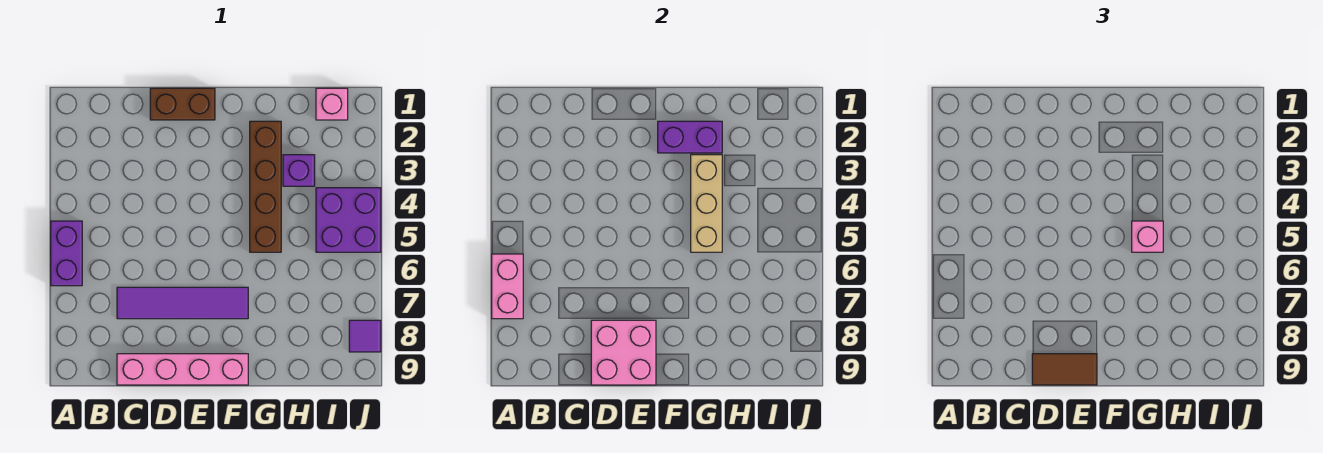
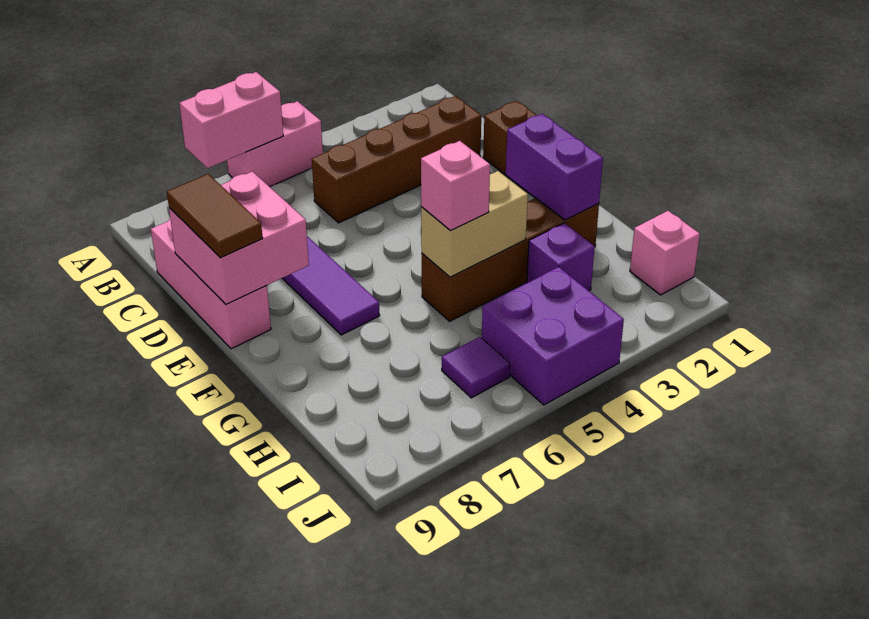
purple 1x2 brick [51,221,82,286] -> pink 1x2 brick [227,101,323,187]
none -> brown 1x4 brick [312,96,481,223]
pink 1x4 brick [117,354,248,385] -> pink 1x3 brick [151,219,271,349]
tan 1x3 brick [691,155,722,252] -> tan 1x2 brick [421,171,528,277]
purple 1x1 tile [349,320,381,352] -> purple 1x1 tile moved to [442,337,510,398]

